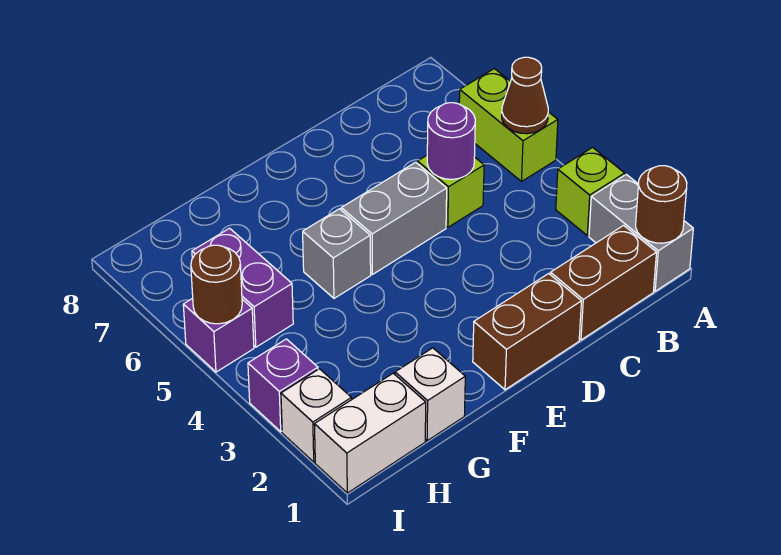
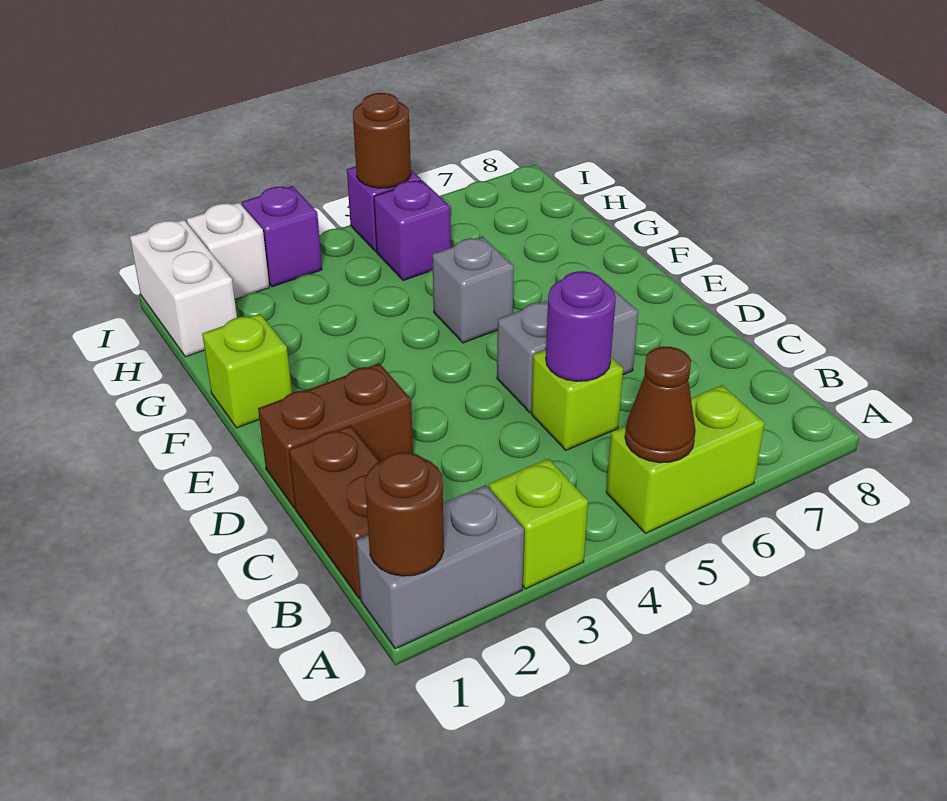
brown 1x2 brick [473,274,581,390] -> brown 1x2 brick turned to [258,363,413,508]
grey 1x2 brick [341,162,447,274] -> grey 1x2 brick turned to [497,280,638,412]
none -> lime 1x1 brick [202,313,292,428]
white 1x1 brick [395,348,465,441] -> none
purple 1x2 brick [192,228,293,347] -> purple 1x1 brick [374,180,451,281]

